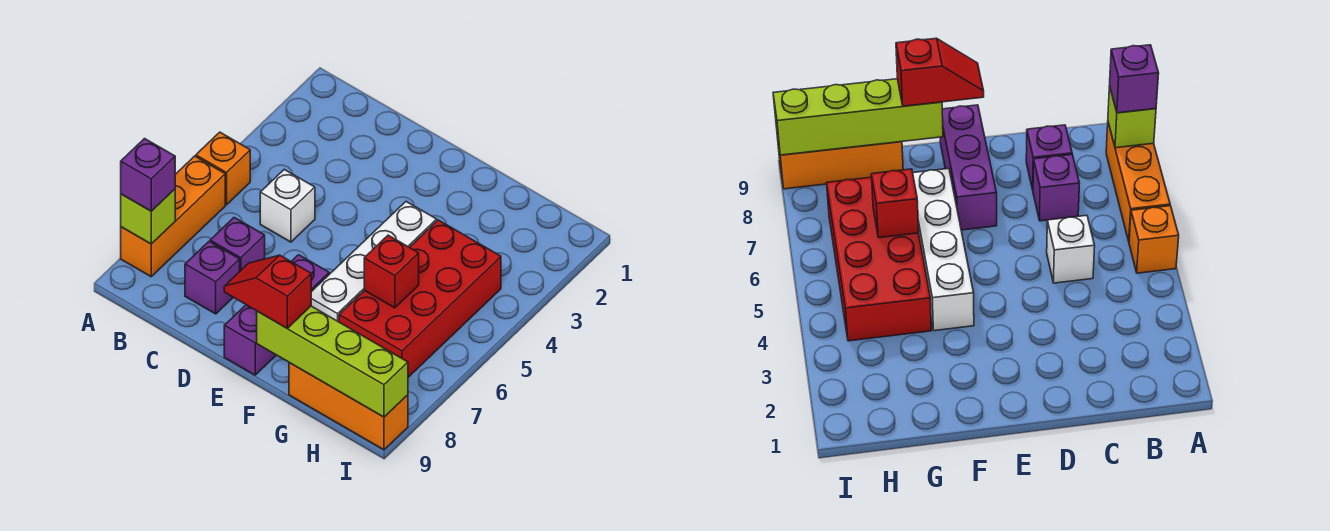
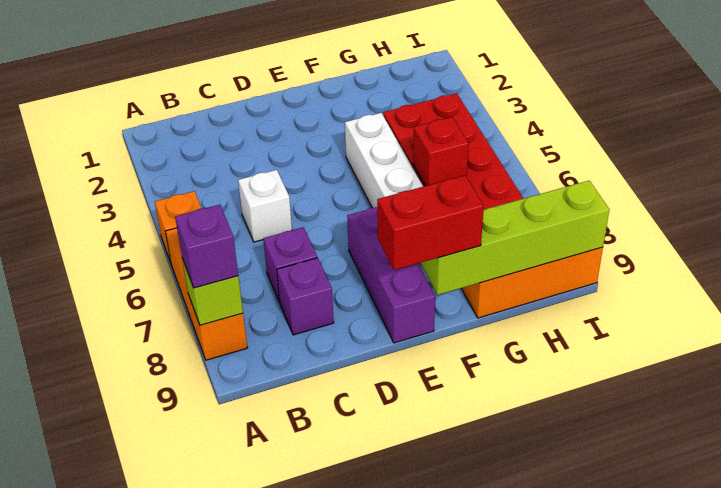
red 1x2 slope [224,255,311,328] -> red 1x2 brick [377,175,484,270]

